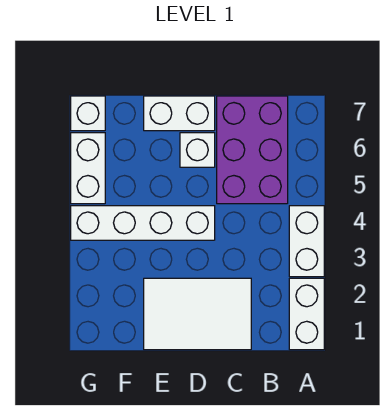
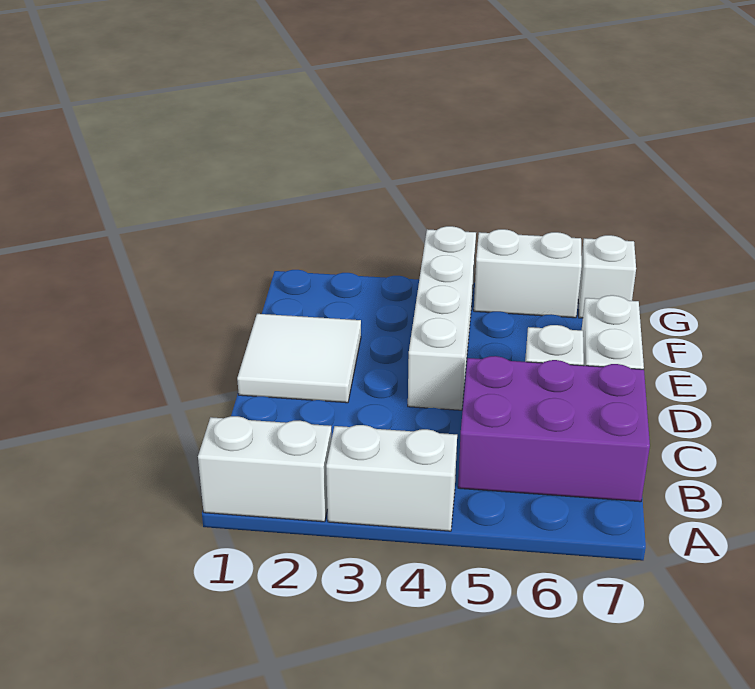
white 2x3 tile [144,278,251,350] -> white 2x2 tile [237,314,361,403]

